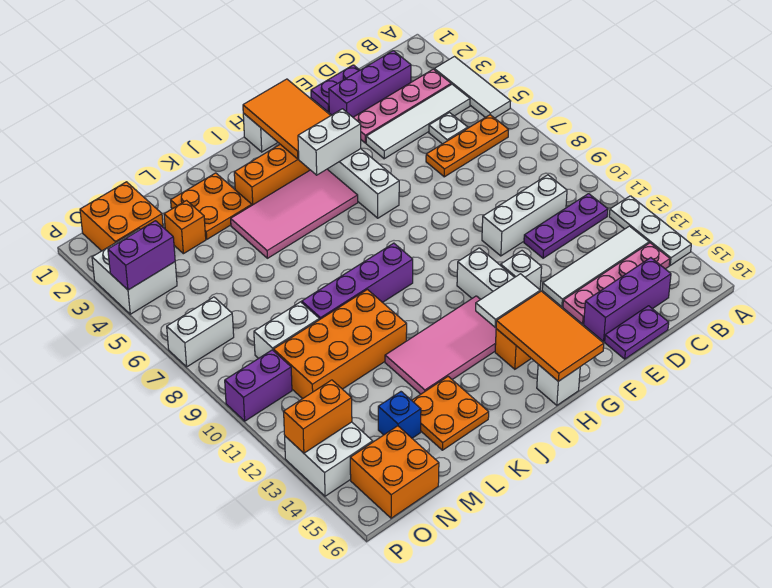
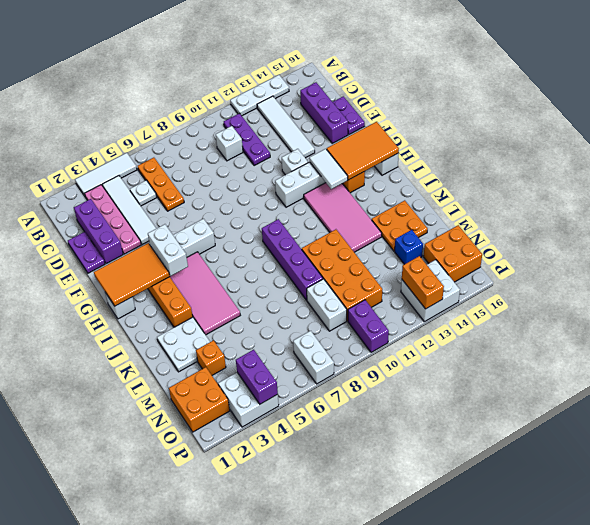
pink 1x4 plate [563,243,670,324] -> none
white 1x3 brick [482,175,567,256] -> white 1x1 brick [216,126,243,161]
orange 2x2 plate [171,173,252,239] -> white 2x2 plate [157,317,210,372]

